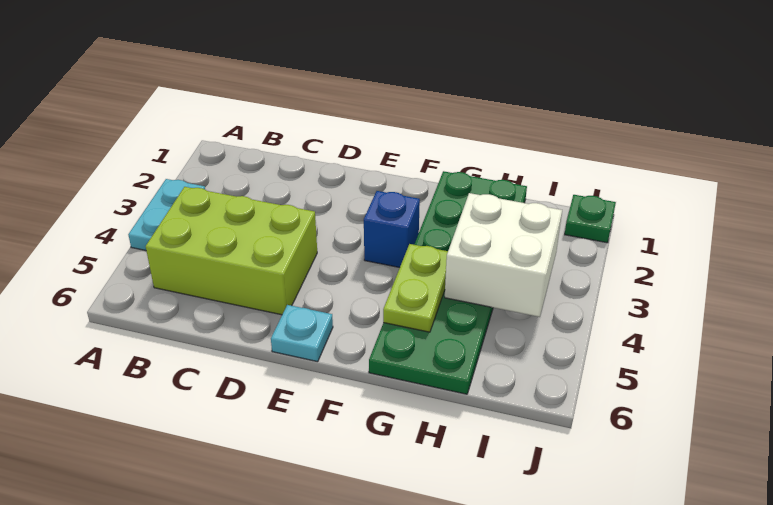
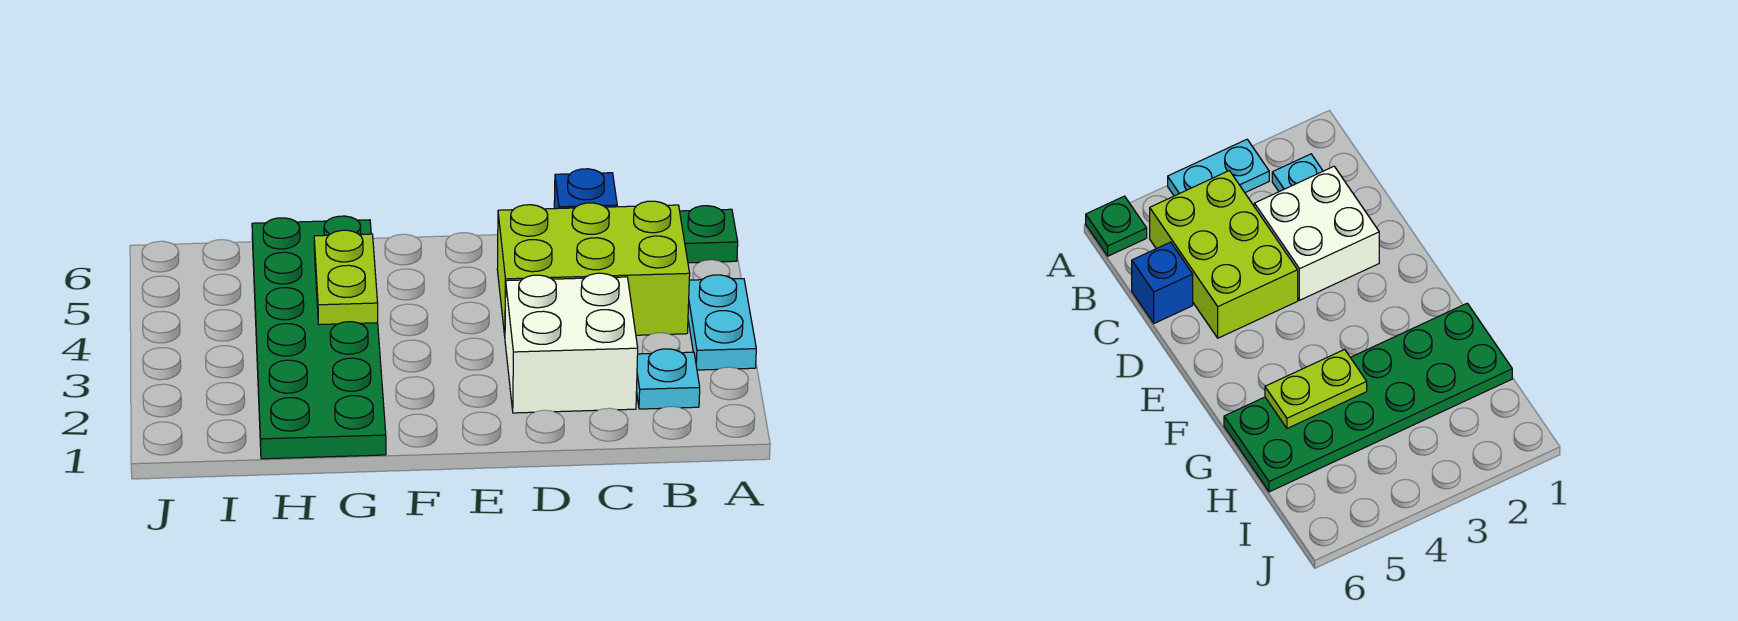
cyan 1x1 plate [271,305,333,362] -> cyan 1x1 plate moved to [637,349,700,409]
blue 1x1 brick [364,191,420,268] -> blue 1x1 brick moved to [554,169,617,209]
white 2x2 brick [445,193,562,317] -> white 2x2 brick moved to [505,273,638,413]
green 1x1 plate [565,195,616,243] -> green 1x1 plate moved to [680,206,738,263]

